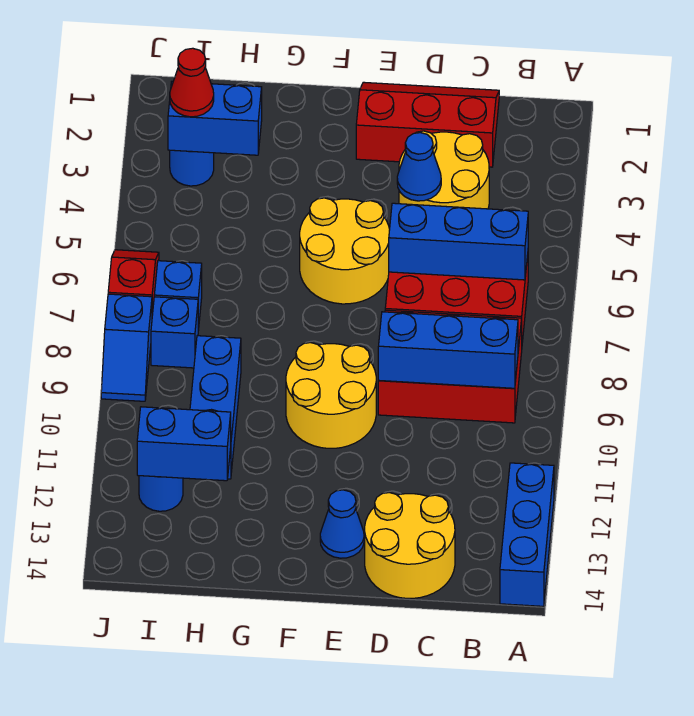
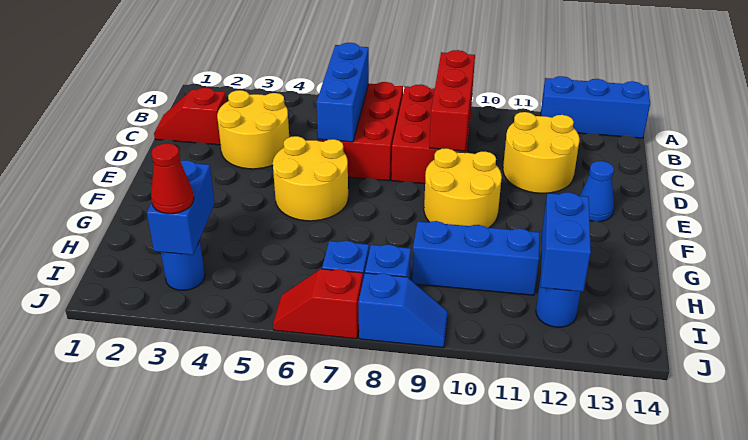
blue 1x3 brick [378,312,518,388] -> red 1x3 brick [429,50,475,151]
red 2x3 slope [356,82,499,167] -> red 1x2 slope [154,88,226,145]
yellow 2x2 round brick [365,493,455,598] -> yellow 2x2 round brick moved to [503,112,580,193]
blue 1x1 cone [397,133,441,201] -> none

